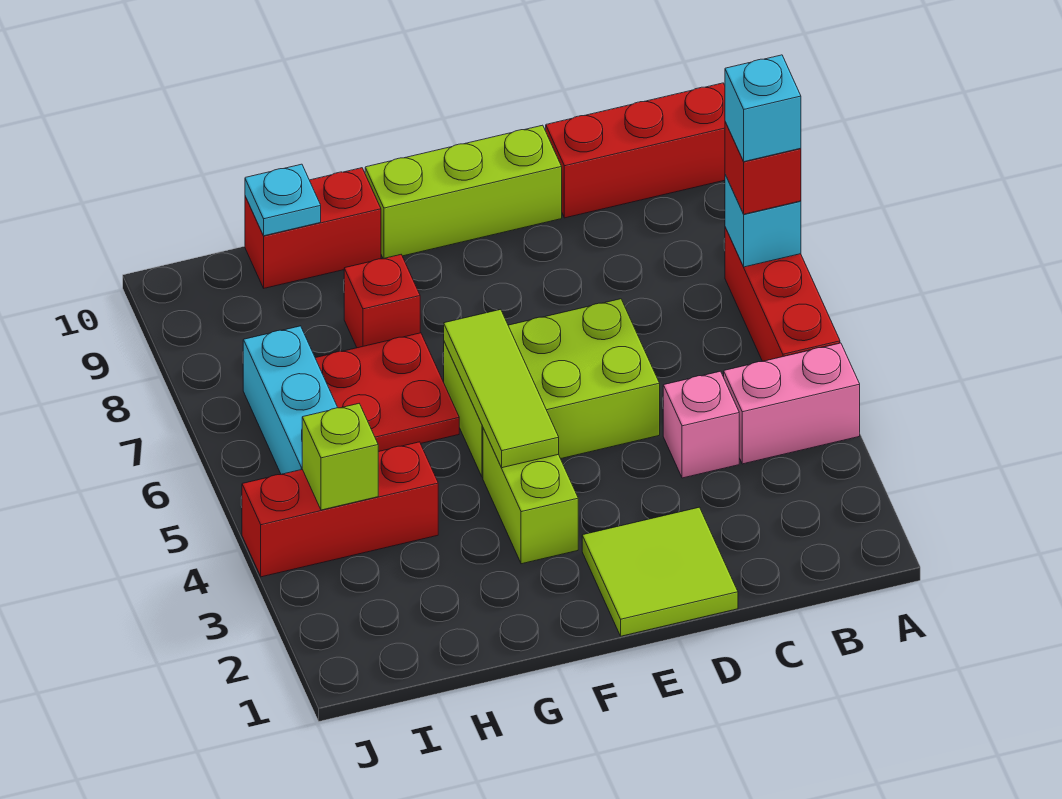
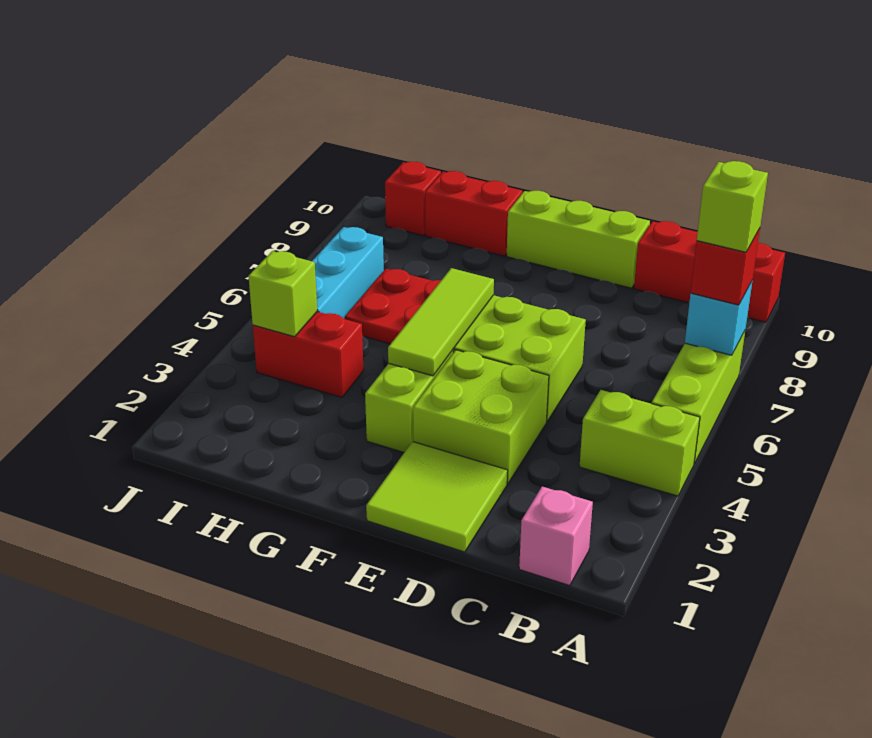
pink 1x2 brick [724,343,860,464] -> lime 1x2 brick [579,390,700,496]
red 1x3 brick [725,227,840,361] -> lime 1x3 brick [652,331,745,464]
cyan 1x1 brick [725,55,801,162] -> lime 1x1 brick [697,161,768,252]
pink 1x1 brick [663,371,739,478] -> pink 1x1 brick moved to [519,487,593,586]
none -> lime 2x2 brick [413,350,549,484]
red 1x1 brick [344,255,420,348] -> red 1x1 brick moved to [385,162,441,236]
red 1x3 brick [242,442,438,577] -> red 1x2 brick [253,312,363,397]
cyan 1x1 plate [245,164,321,236] -> none

